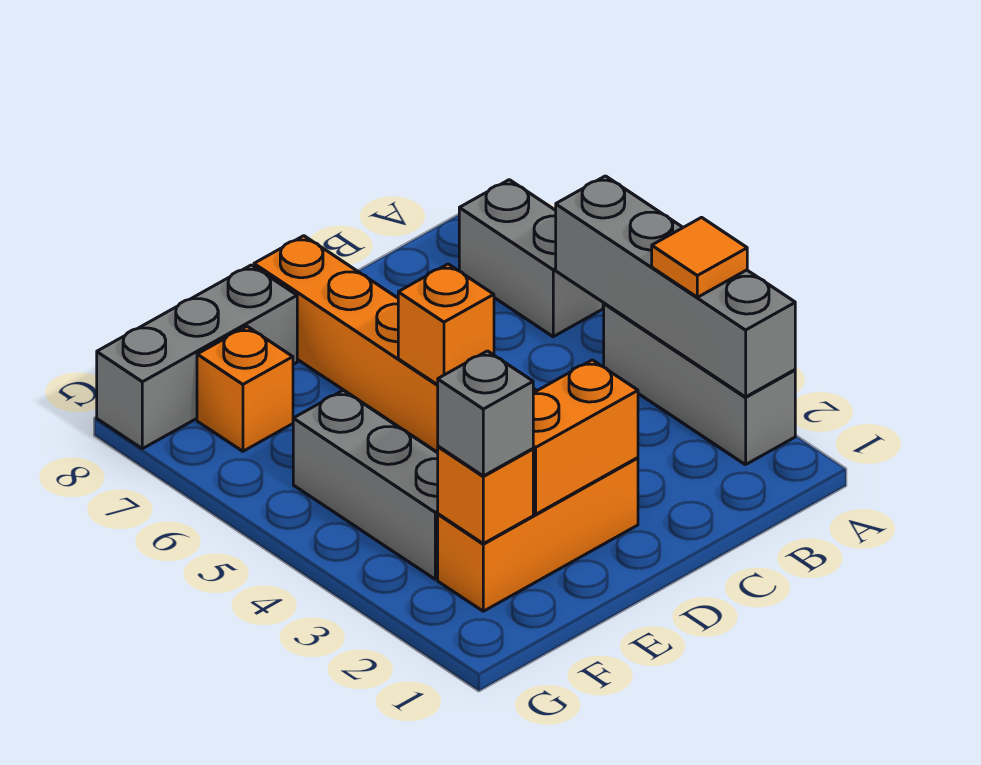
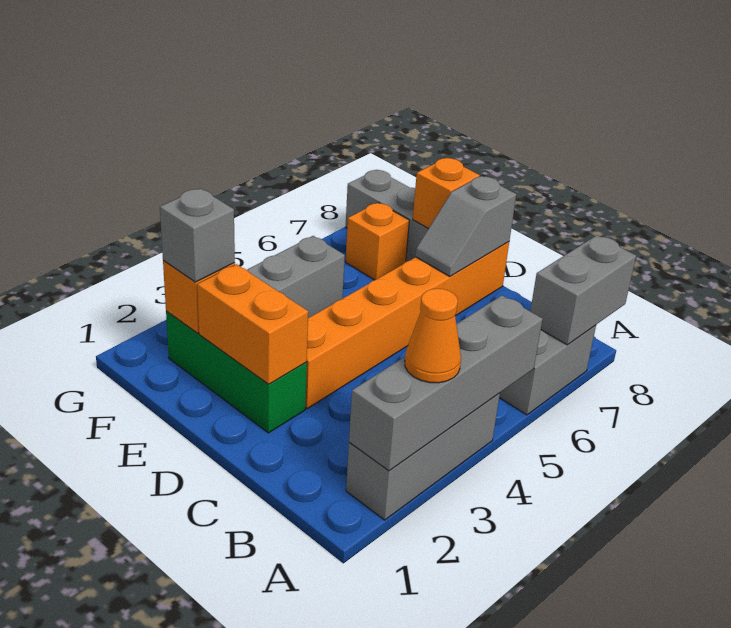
orange 1x1 tile [652,217,747,297] -> orange 1x1 cone [405,289,461,383]
none -> grey 1x2 brick [530,235,636,345]
orange 1x3 brick [438,458,638,611] -> green 1x3 brick [166,311,307,433]
orange 1x1 brick [398,264,494,385] -> orange 1x1 brick moved to [413,158,480,228]
none -> grey 1x2 slope [416,176,516,276]

